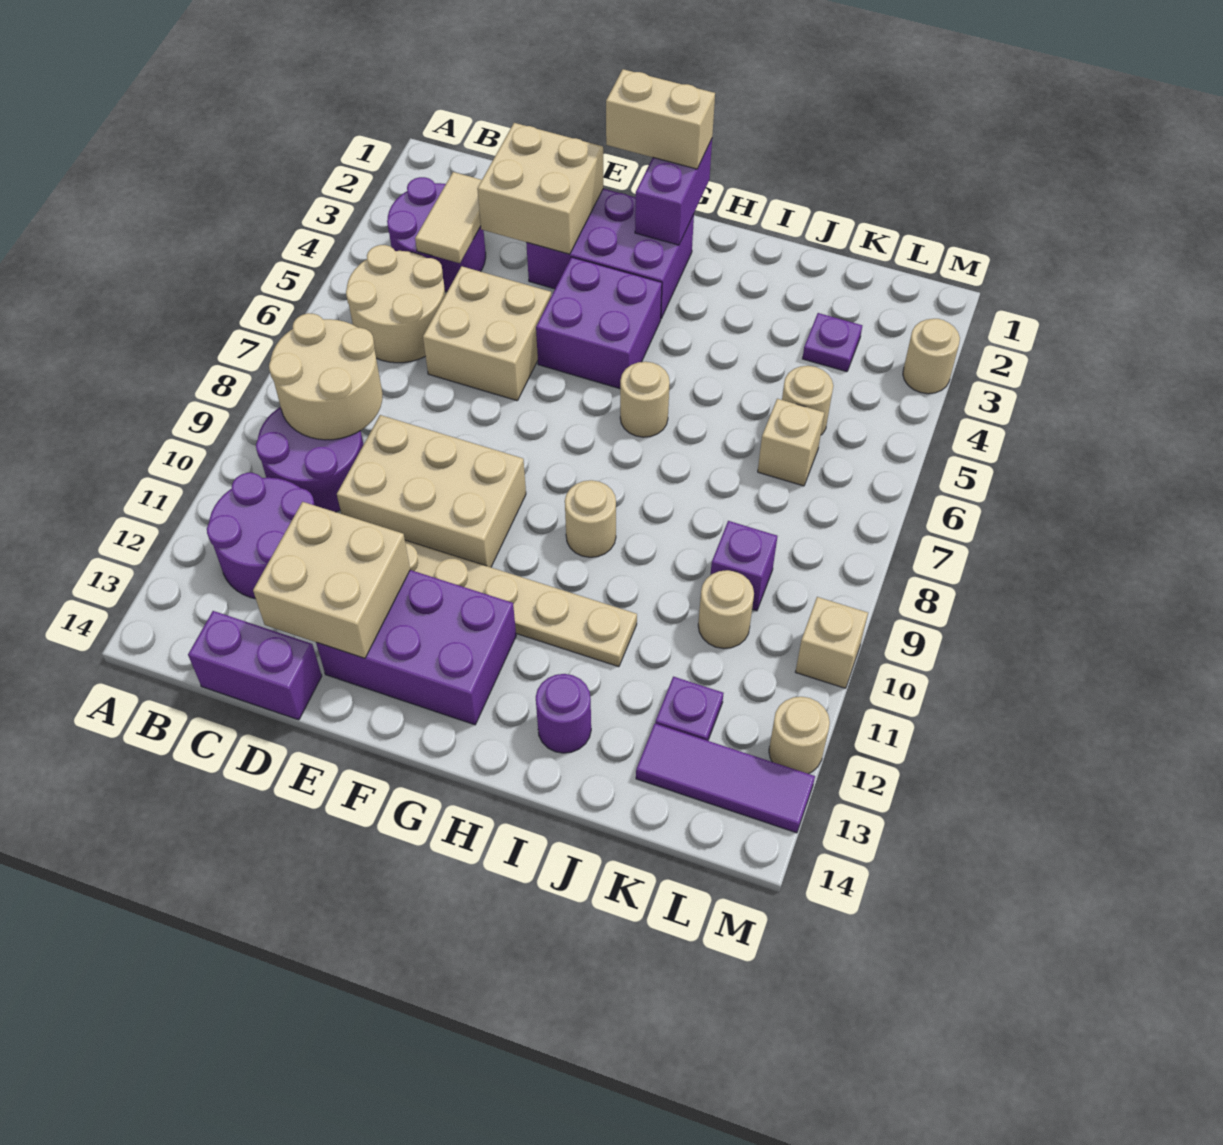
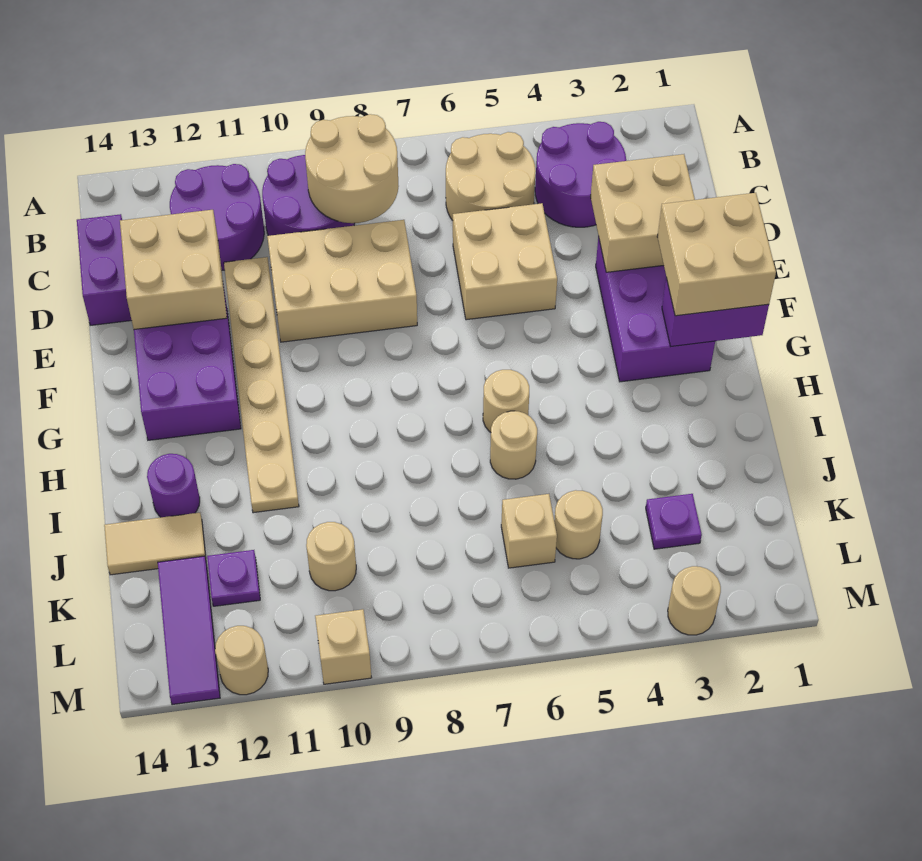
tan 1x2 tile [415,172,482,263] -> tan 1x2 tile moved to [104,513,206,575]
tan 2x3 brick [337,415,526,567] -> tan 2x3 brick turned to [267,220,417,342]
tan 1x2 brick [606,69,715,169] -> tan 2x2 brick [657,193,776,316]
purple 2x2 brick [536,257,662,389] -> none
tan 1x1 round brick [565,480,616,557] -> tan 1x1 round brick moved to [490,411,537,479]
purple 1x1 brick [711,521,777,611] -> none

